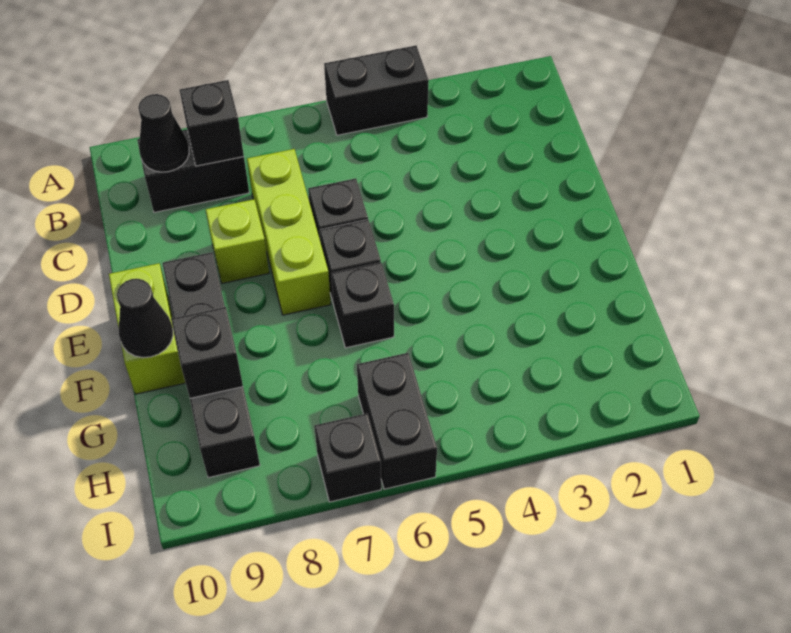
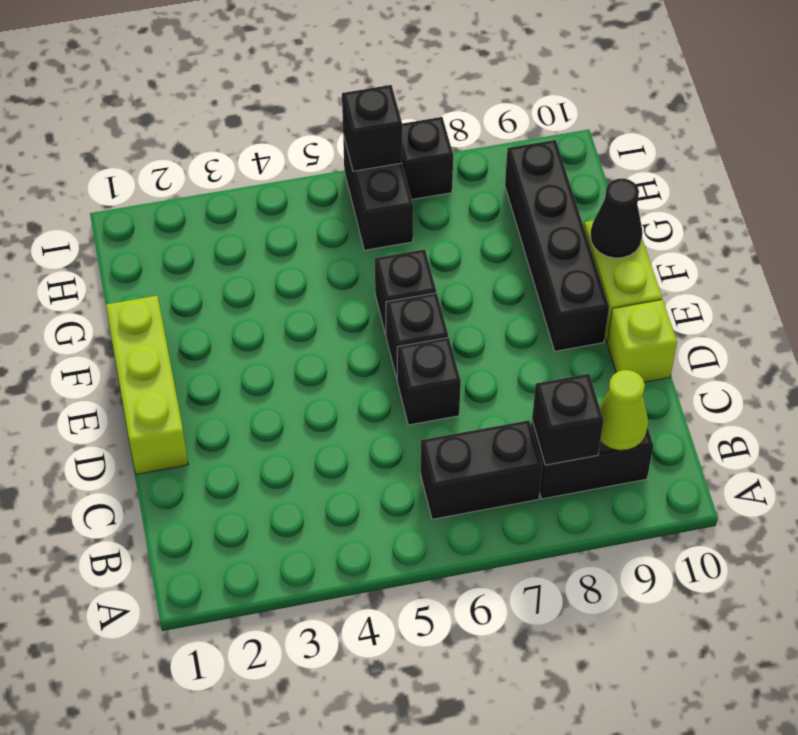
black 1x2 brick [324,46,429,135] -> black 1x2 brick moved to [420,420,542,519]
black 1x1 cone [138,94,189,172] -> lime 1x1 cone [599,370,648,450]
lime 1x3 brick [247,149,331,315] -> lime 1x3 brick moved to [106,296,188,474]
lime 1x1 brick [206,199,269,283] -> lime 1x1 brick moved to [607,300,677,382]
black 1x1 brick [172,307,243,398] -> black 1x1 brick moved to [342,85,402,171]

